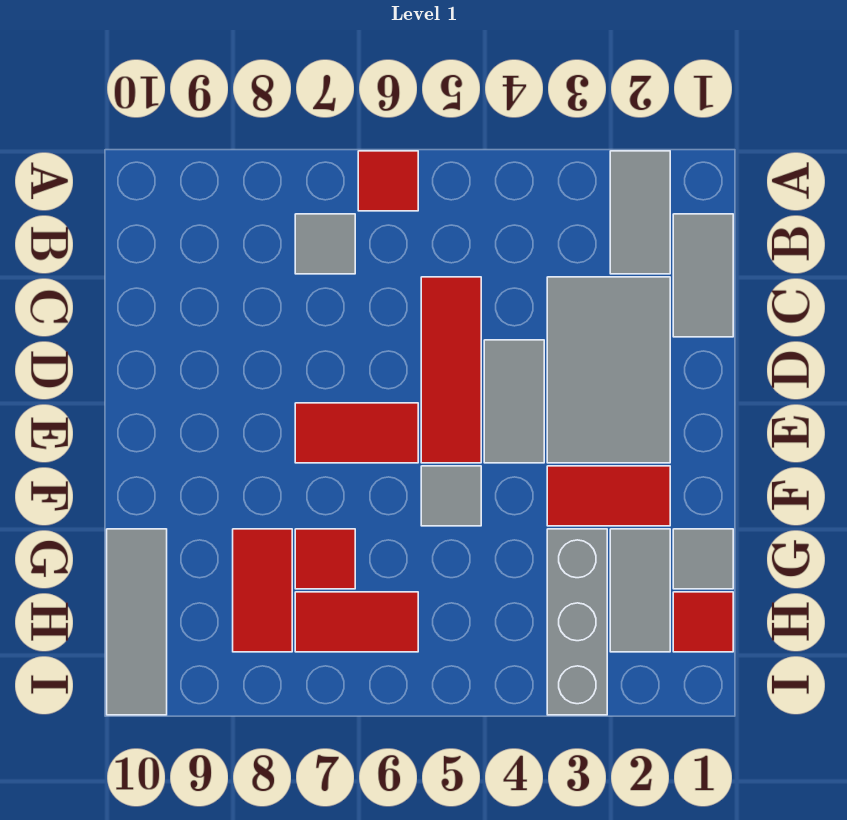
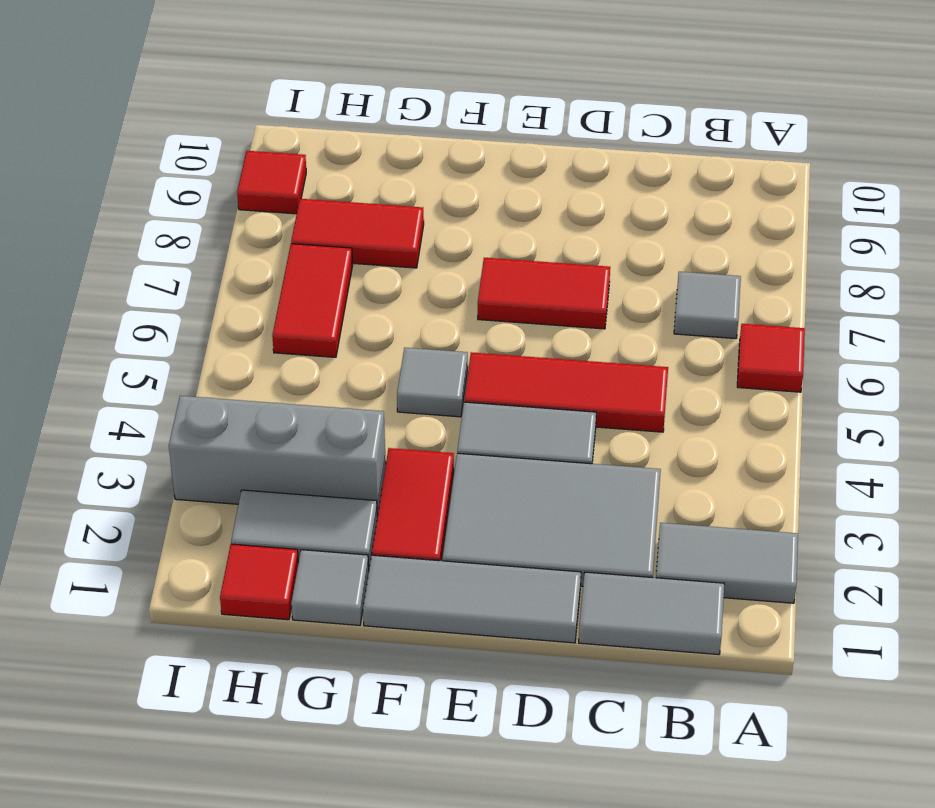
red 1x2 tile [295,403,418,463] -> red 1x2 tile turned to [478,258,610,329]
red 1x1 tile [295,529,355,589] -> red 1x1 tile moved to [237,151,306,214]
grey 1x3 tile [107,529,167,715] -> grey 1x3 tile moved to [363,555,581,643]

